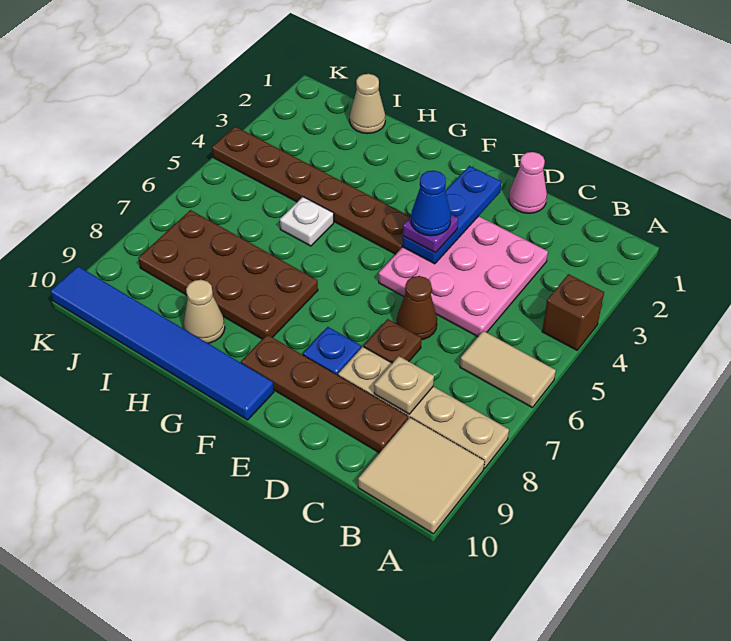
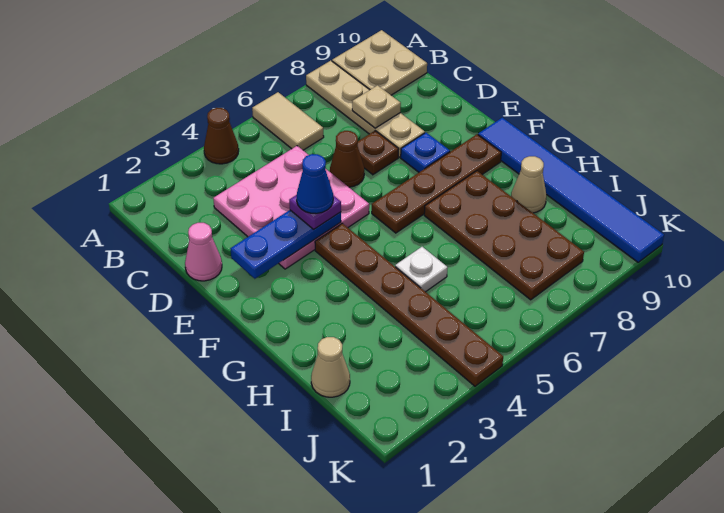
brown 1x1 brick [542,274,604,350] -> brown 1x1 cone [204,108,239,164]
tan 2x2 tile [358,417,485,534] -> tan 2x2 plate [332,30,427,95]
brown 1x4 plate [241,335,408,453] -> brown 1x4 plate turned to [372,134,501,233]

